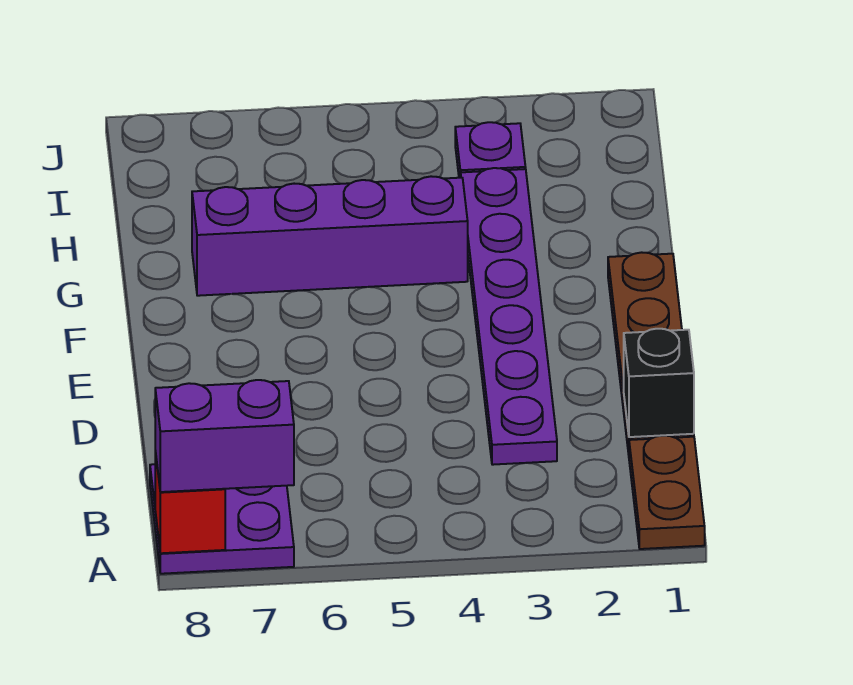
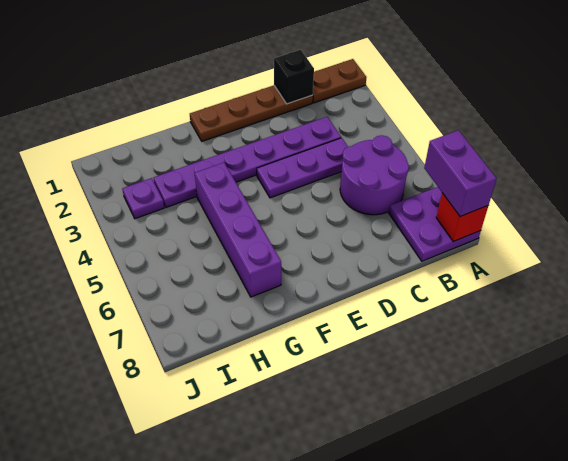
none -> purple 2x2 round brick [340,135,409,215]
none -> purple 1x3 plate [257,138,348,198]

